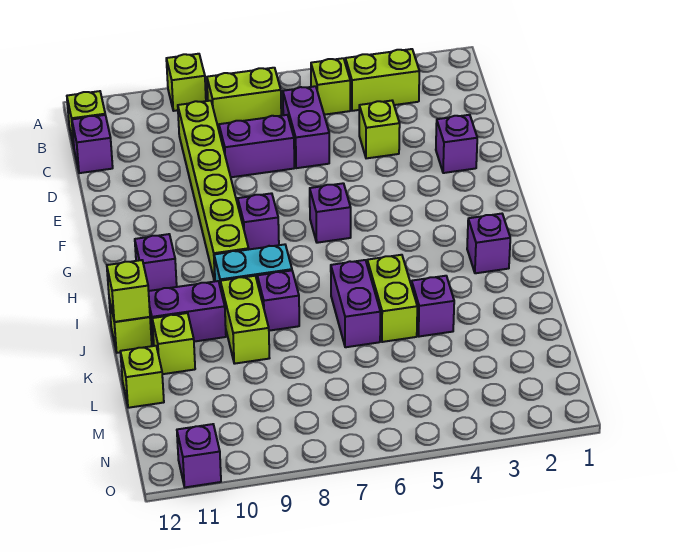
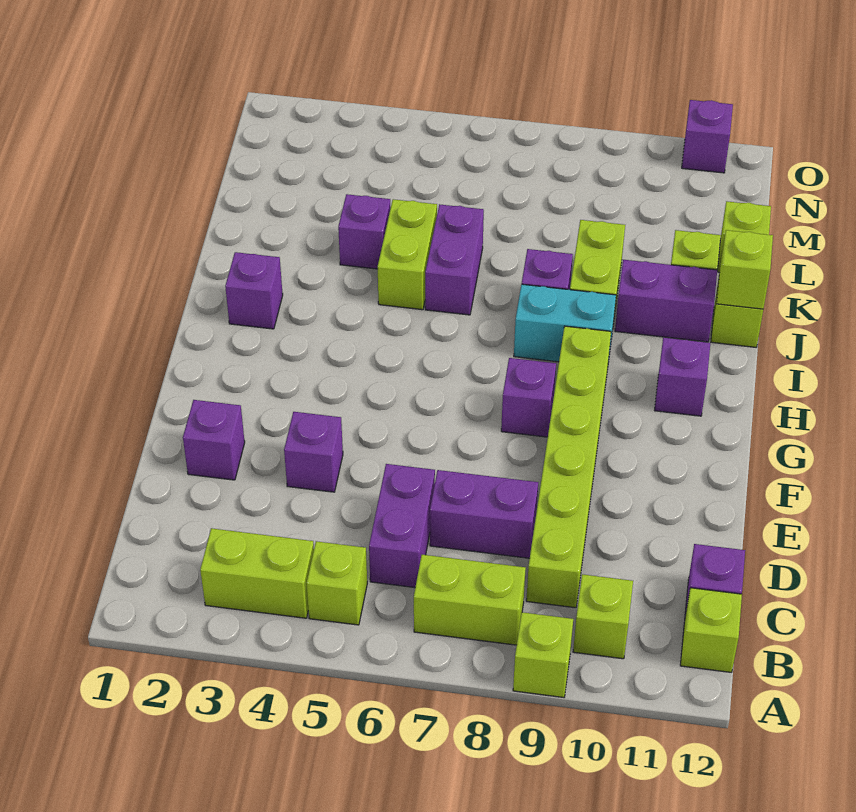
lime 1x1 brick [359,101,400,158] -> lime 1x1 brick moved to [573,574,633,659]
purple 1x1 brick [310,183,351,243] -> purple 1x1 brick moved to [284,412,343,492]

